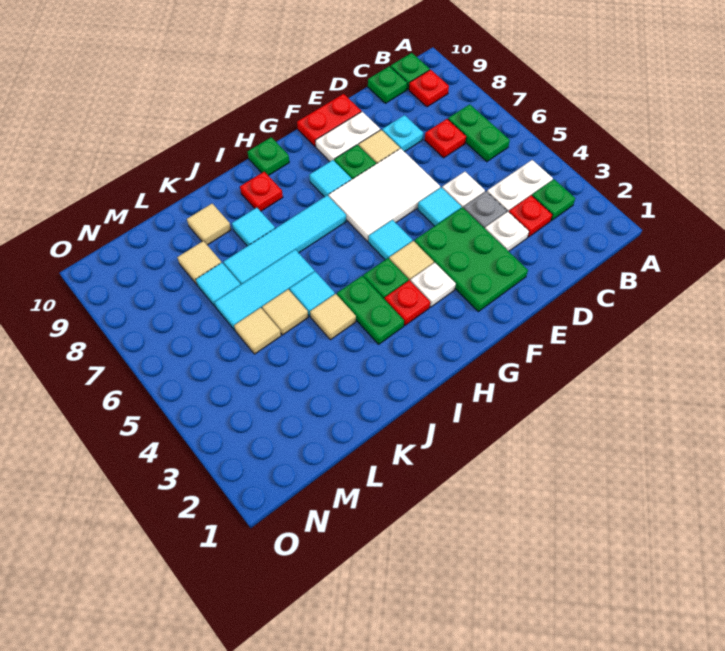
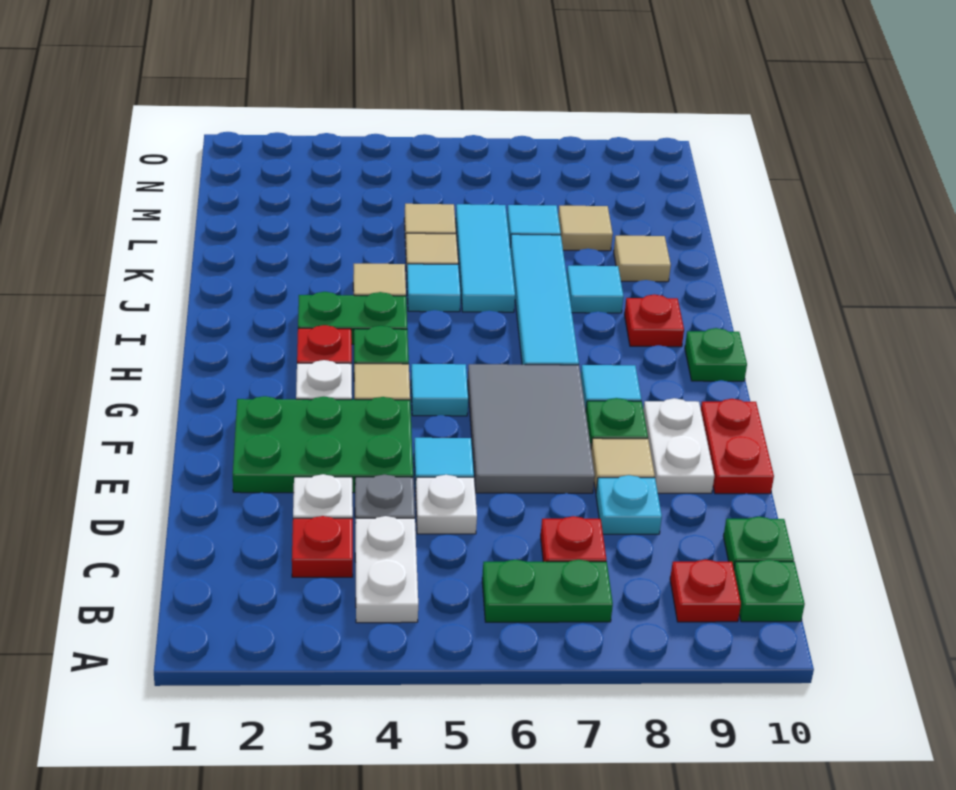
green 1x1 plate [532,179,575,221] -> none
white 2x3 tile [329,148,440,241] -> grey 2x3 tile [468,364,595,493]

